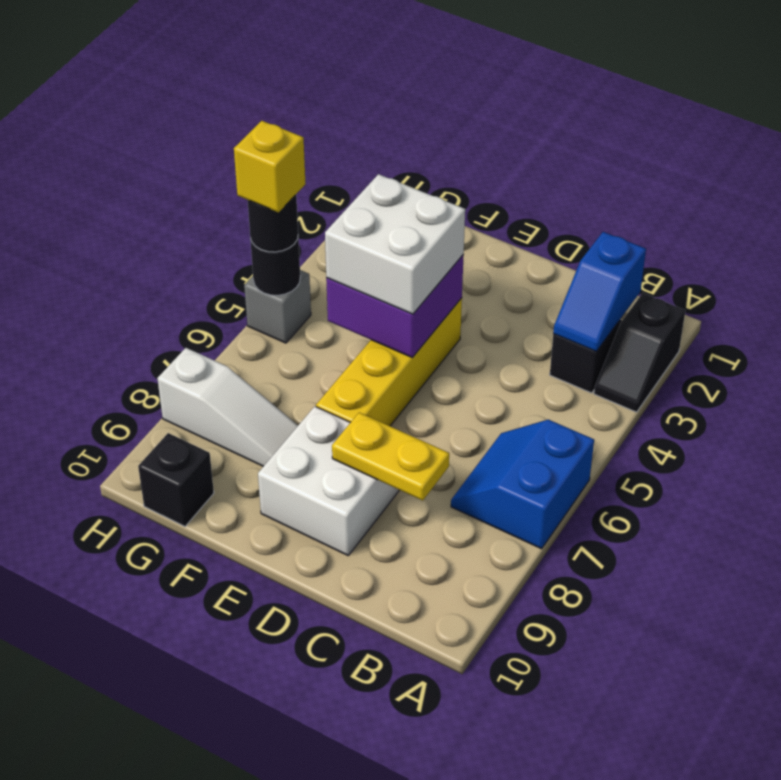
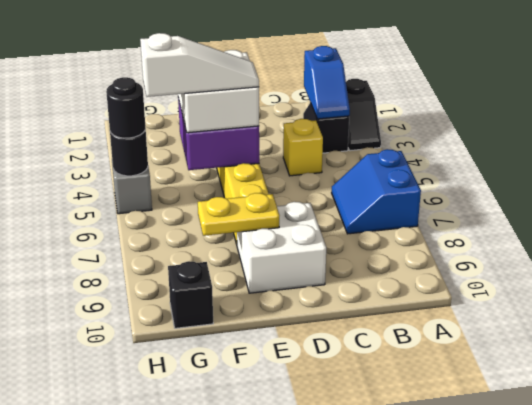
yellow 1x2 plate [332,412,449,501] -> yellow 1x2 plate moved to [198,193,280,236]
white 1x3 slope [157,348,298,466] -> white 1x3 slope moved to [140,33,259,97]
yellow 1x1 brick [234,121,306,212] -> yellow 1x1 brick moved to [283,119,323,176]

